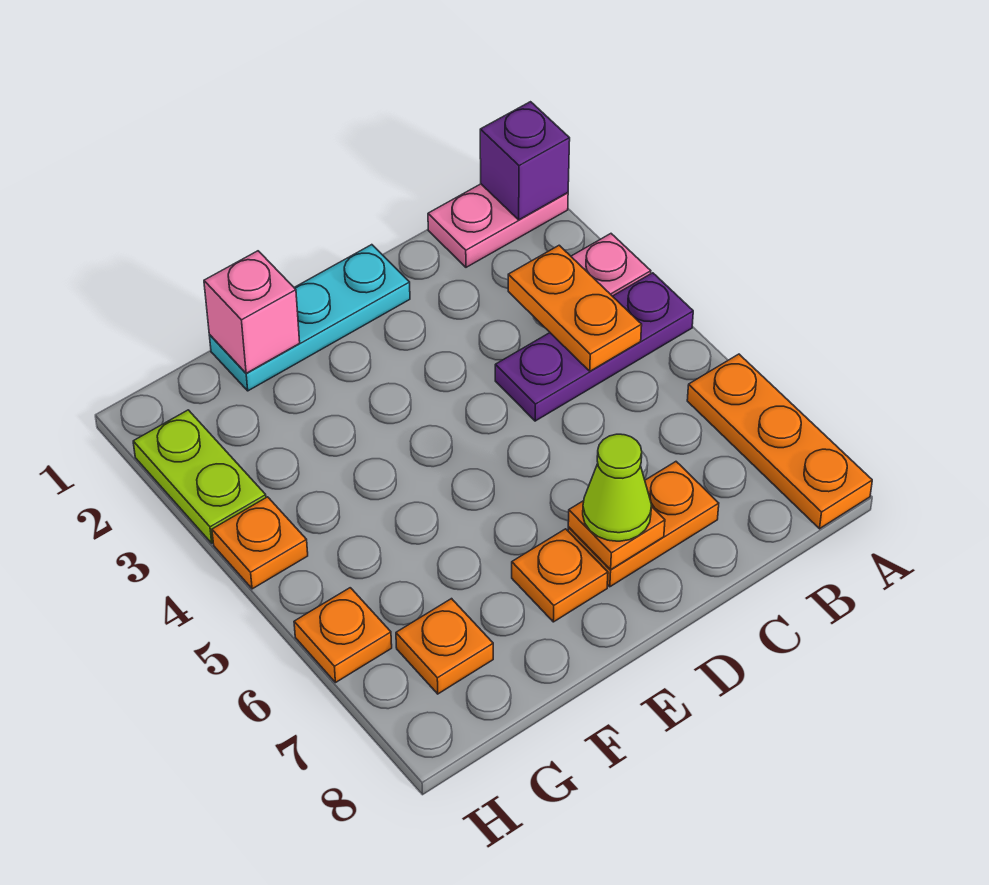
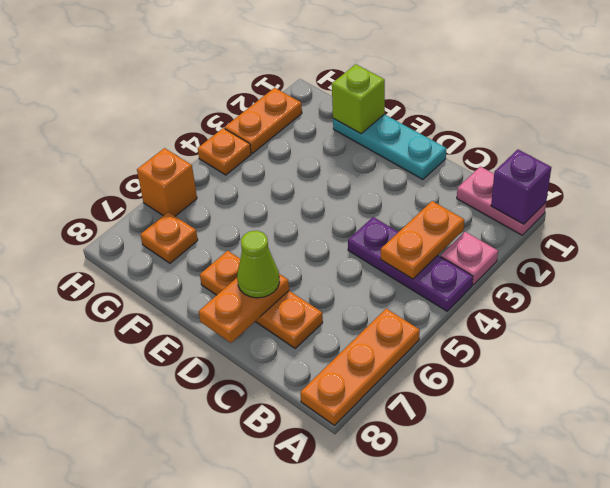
orange 1x1 plate [568,501,665,569] -> orange 1x2 plate [199,274,289,343]
pink 1x1 brick [204,251,300,373] -> lime 1x1 brick [332,64,385,134]
lime 1x2 plate [133,410,266,543] -> orange 1x2 plate [224,88,302,153]
orange 1x1 plate [294,588,392,683] -> orange 1x1 brick [137,148,197,216]

